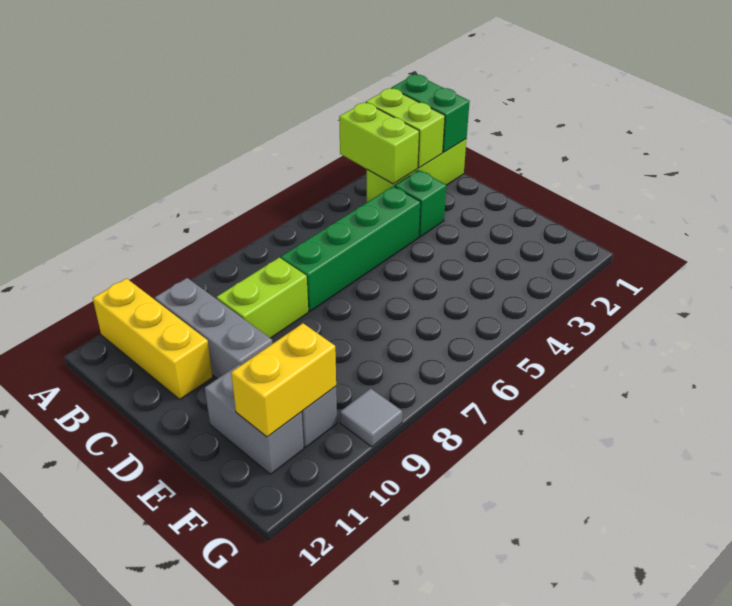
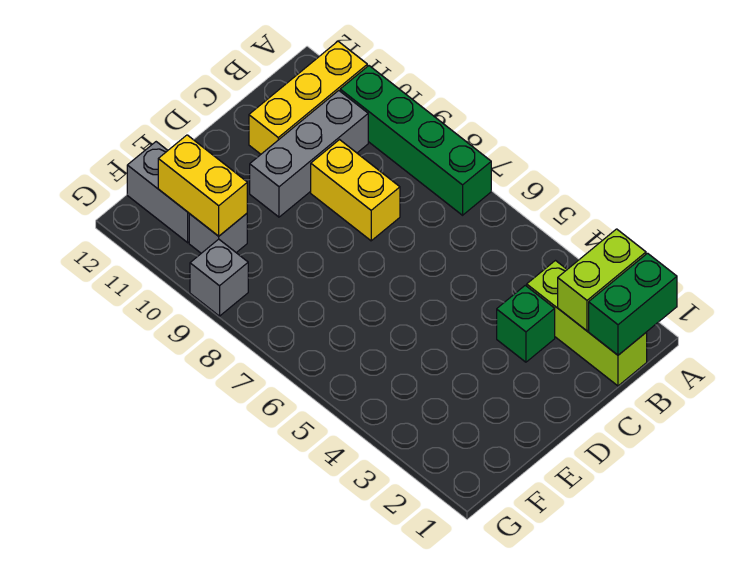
lime 1x2 brick [339,102,419,184] -> none
green 1x4 brick [281,186,421,311] -> green 1x4 brick moved to [340,66,491,215]
lime 1x2 brick [216,258,308,338] -> yellow 1x2 brick [311,140,400,241]
grey 1x2 brick [205,364,304,474] -> grey 1x2 brick turned to [127,142,189,243]
grey 1x1 tile [340,388,403,447] -> grey 1x1 brick [190,239,248,316]

